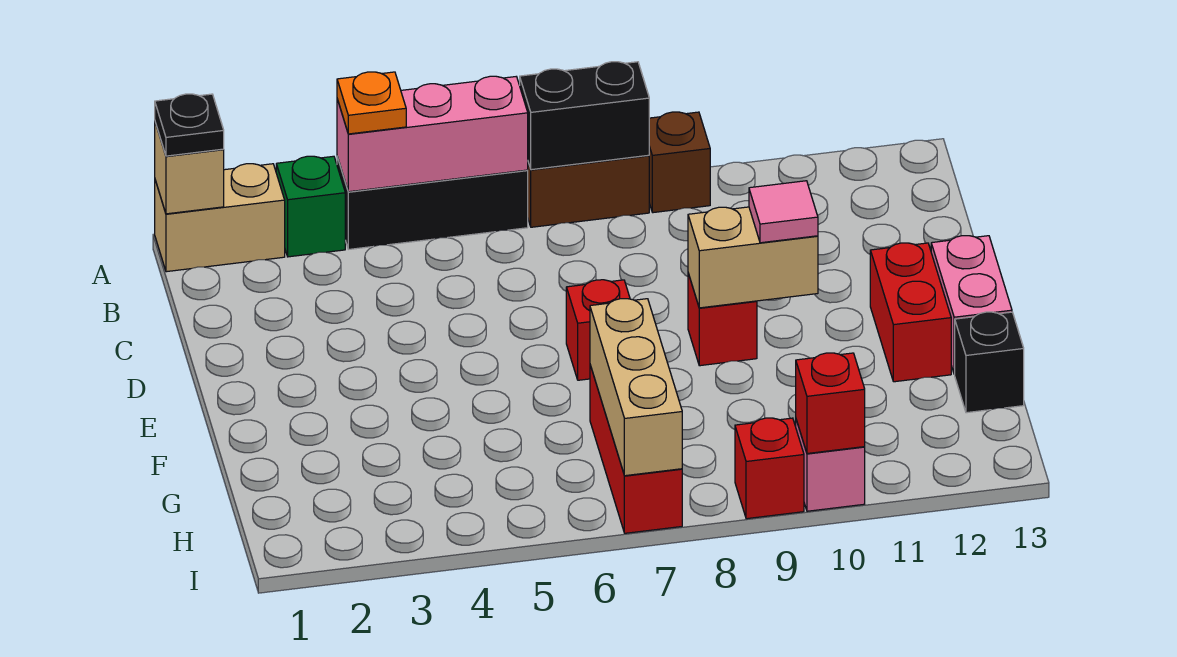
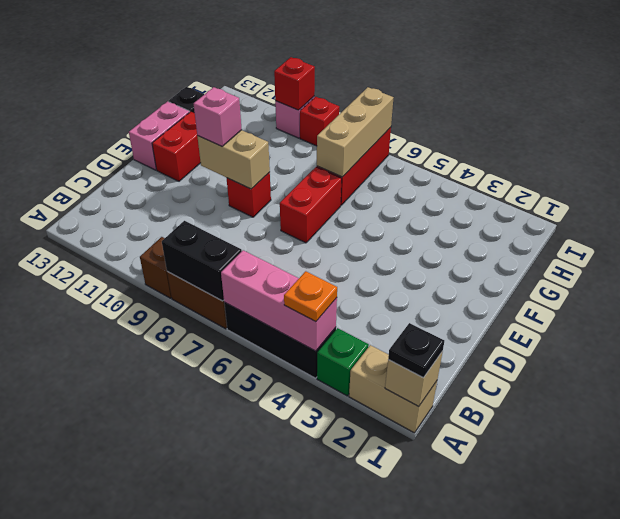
red 1x1 brick [566,280,630,380] -> red 1x2 brick [280,167,342,243]
pink 1x1 tile [749,181,818,243] -> pink 1x1 brick [194,87,242,146]

